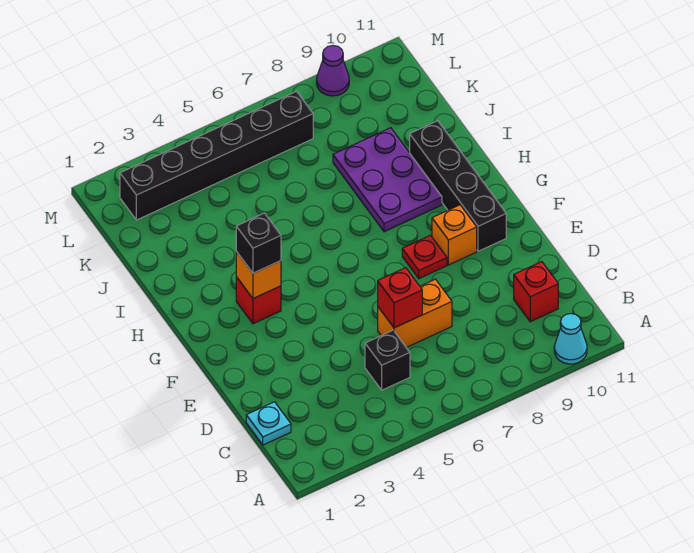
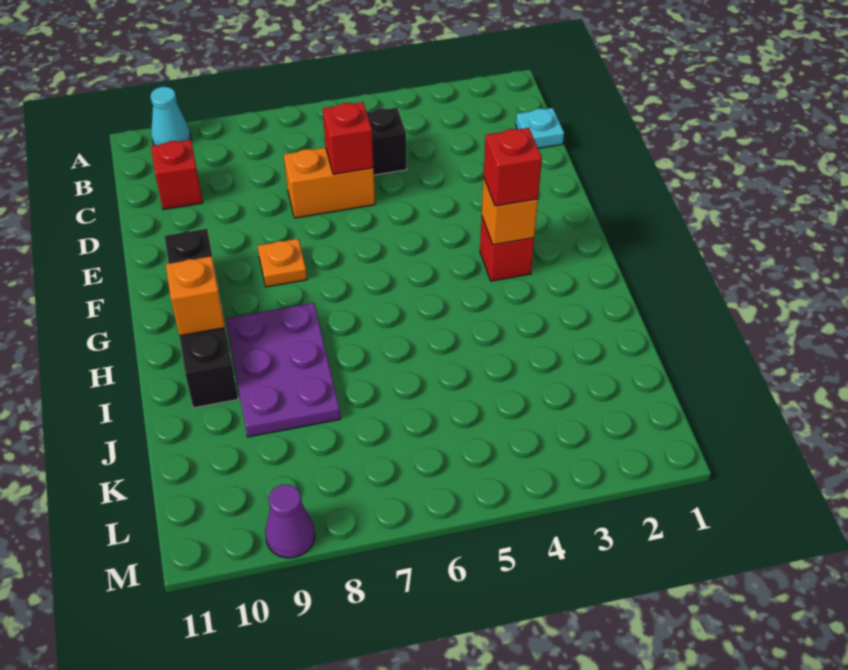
red 1x1 plate [402,235,447,279] -> orange 1x1 plate [258,239,307,287]
orange 1x1 brick [432,205,477,265] -> orange 1x1 brick moved to [166,256,225,336]
black 1x1 brick [236,213,281,273] -> red 1x1 brick [484,128,542,206]
black 1x6 brick [120,91,313,220] -> none

